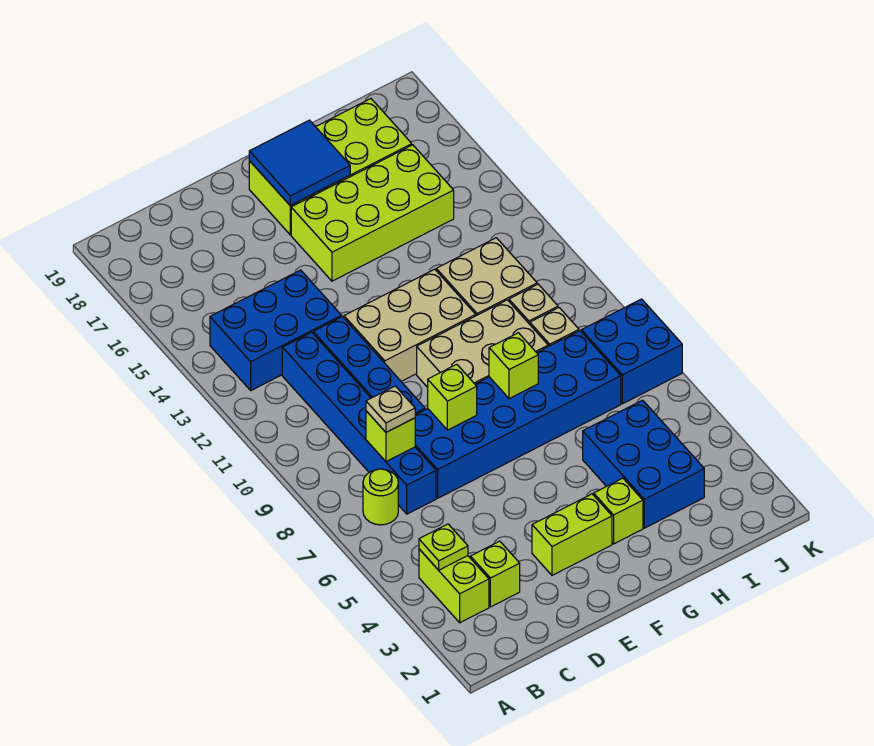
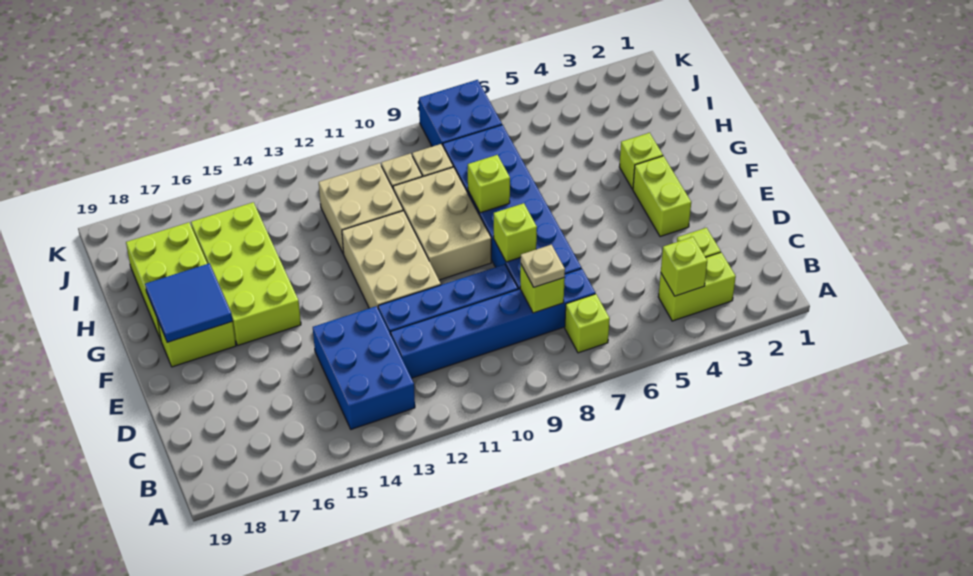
lime 1x1 plate [419,524,468,570] -> lime 1x1 brick [661,237,707,296]
lime 1x1 round brick [363,469,398,525] -> lime 1x1 brick [565,294,610,353]
blue 2x3 brick [583,400,704,528] -> none

